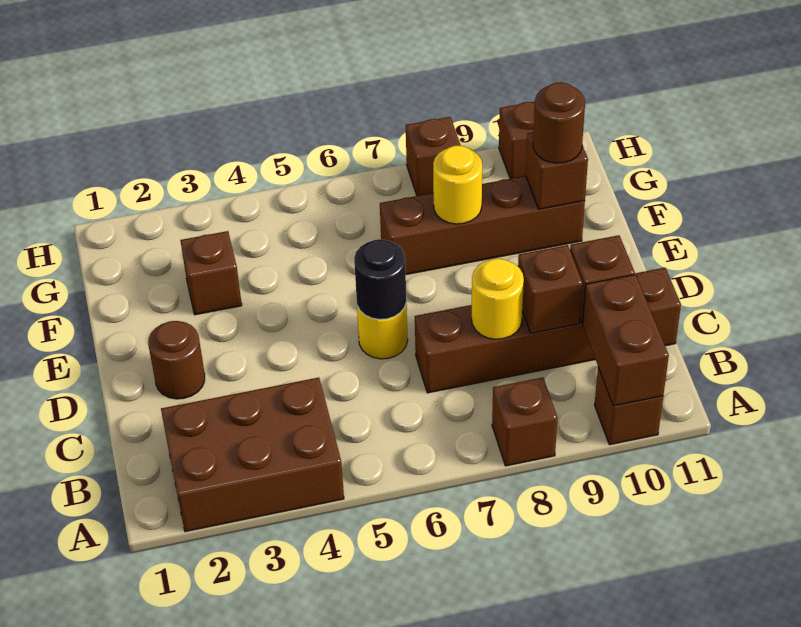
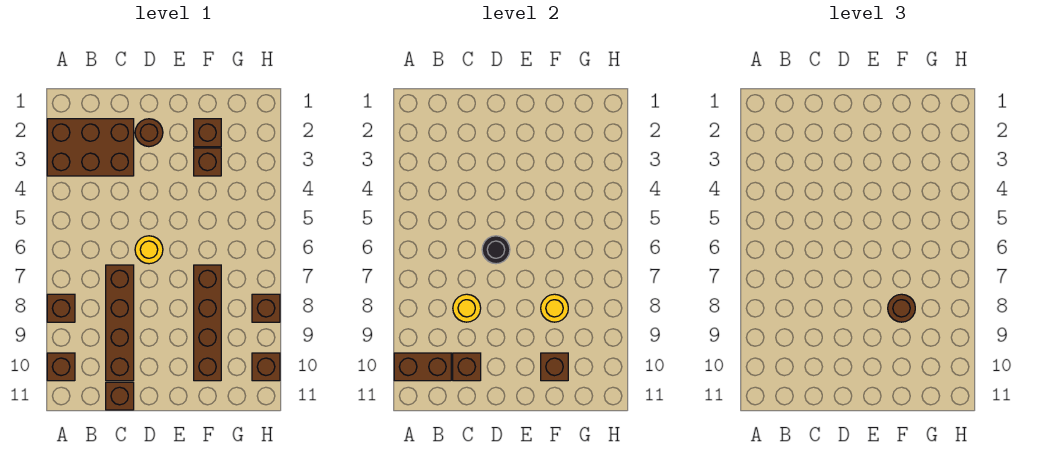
brown 2x3 brick [161,378,344,532] -> brown 2x3 brick turned to [47,119,134,176]
brown 1x1 brick [518,245,582,333] -> brown 1x1 brick moved to [194,119,221,147]
brown 1x1 round brick [533,82,585,163] -> brown 1x1 round brick moved to [888,294,915,322]

